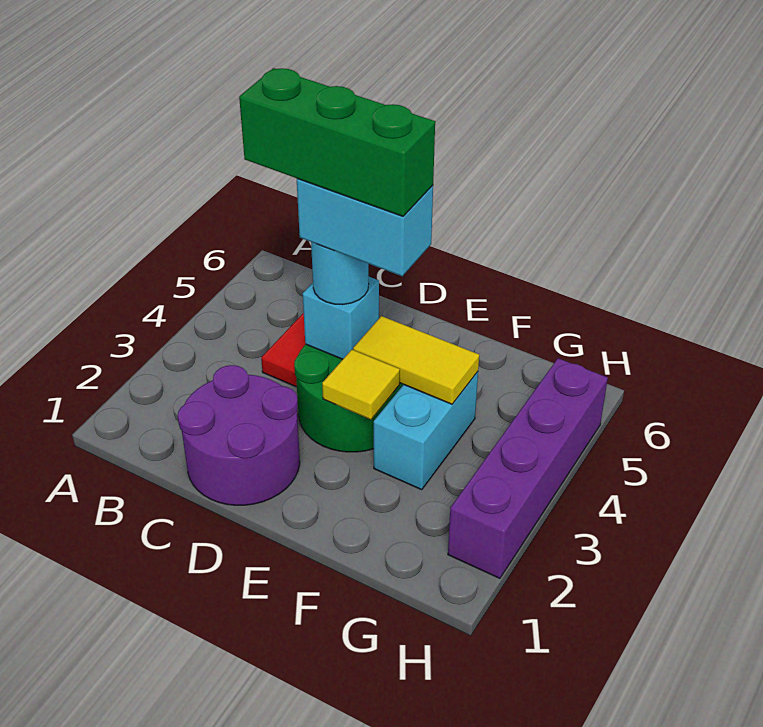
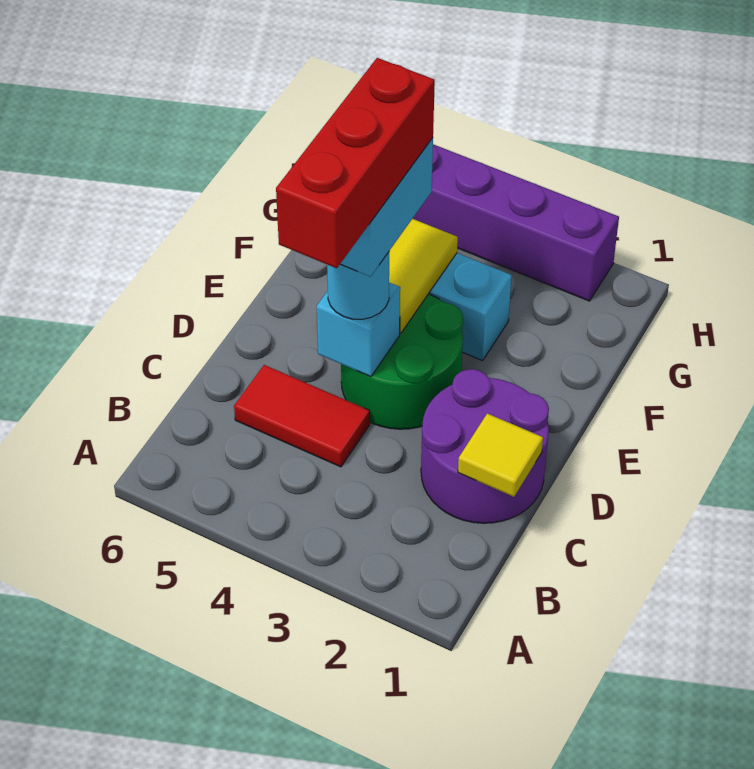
green 1x3 brick [239,68,435,216] -> red 1x3 brick [276,58,435,268]
yellow 1x1 tile [322,350,400,419] -> yellow 1x1 tile moved to [458,414,543,497]

